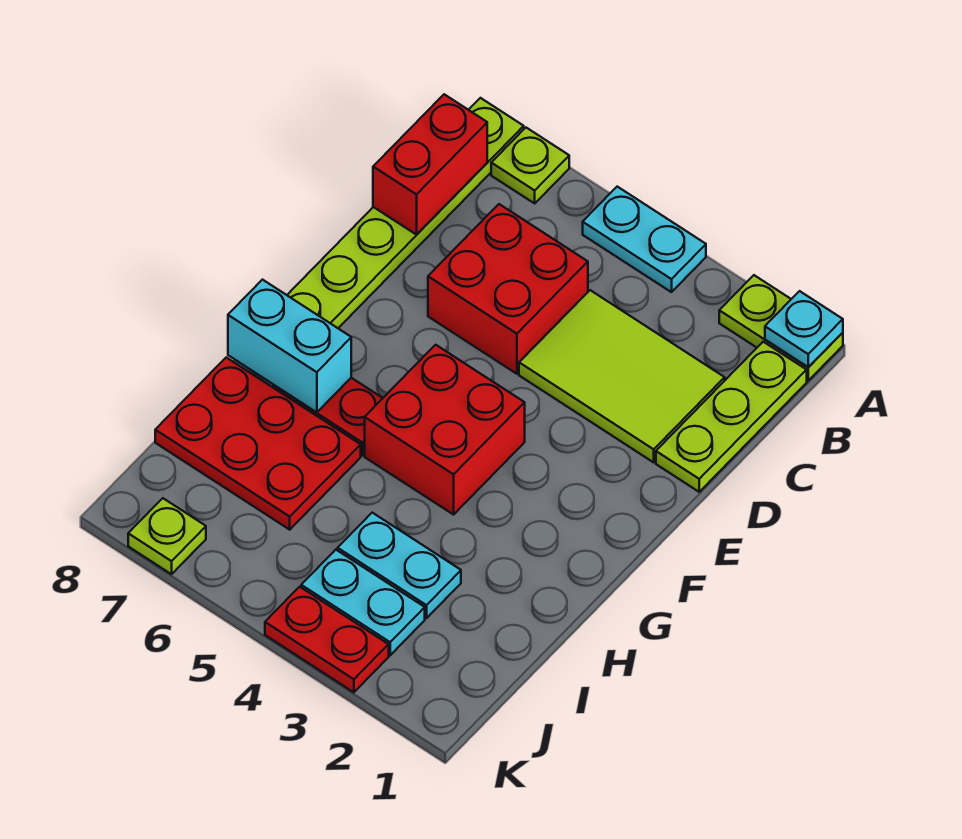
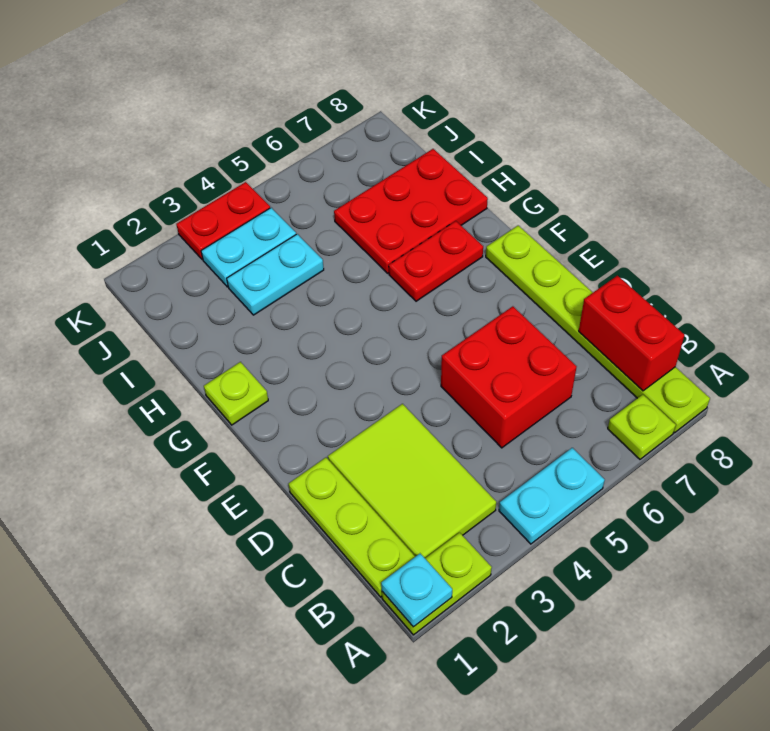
lime 2x3 tile [519,290,725,462] -> lime 2x3 tile turned to [328,404,496,558]
red 2x2 brick [365,345,525,515] -> none
cyan 1x2 brick [228,280,351,412] -> none
lime 1x1 plate [128,498,206,574] -> lime 1x1 plate moved to [204,362,268,425]

